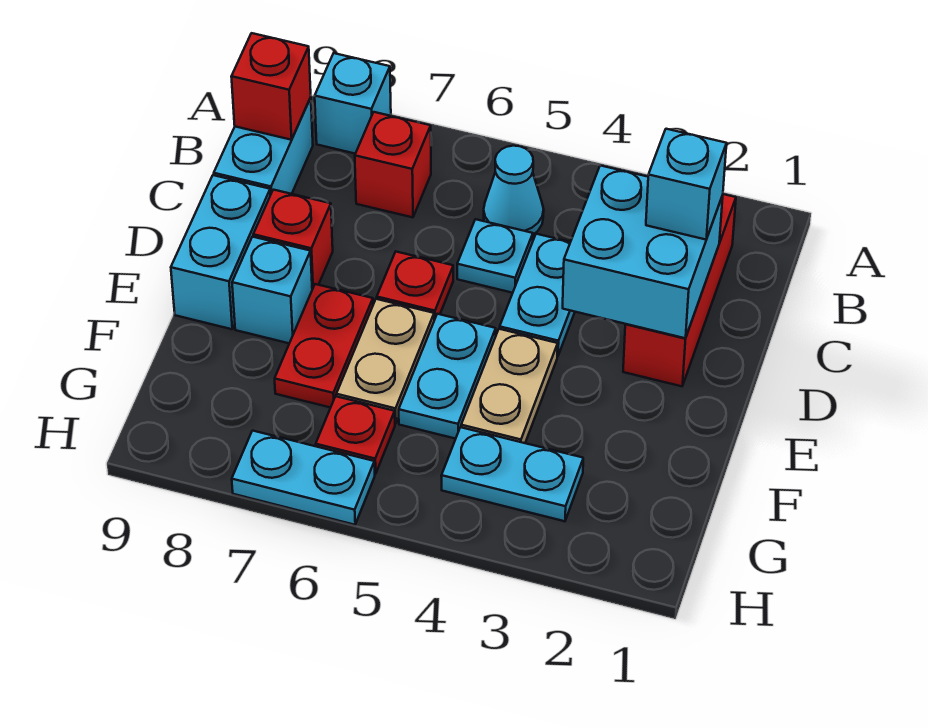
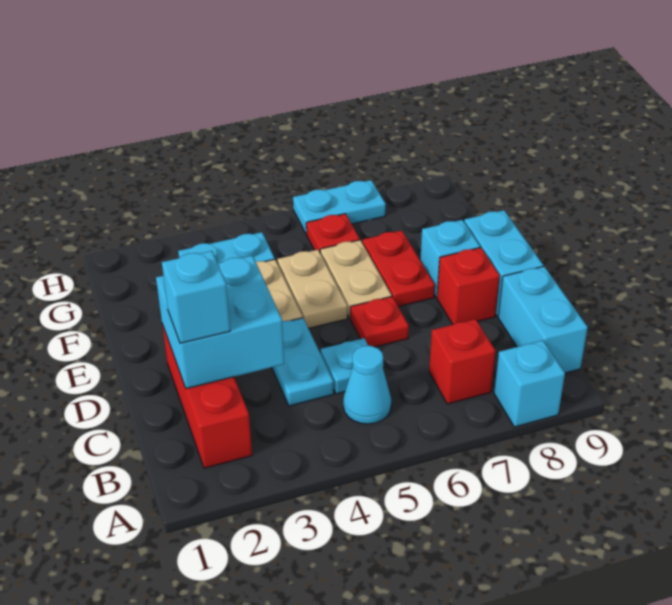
red 1x1 brick [231,33,311,140] -> none
cyan 1x2 plate [399,314,496,439] -> tan 1x2 plate [277,250,347,328]

